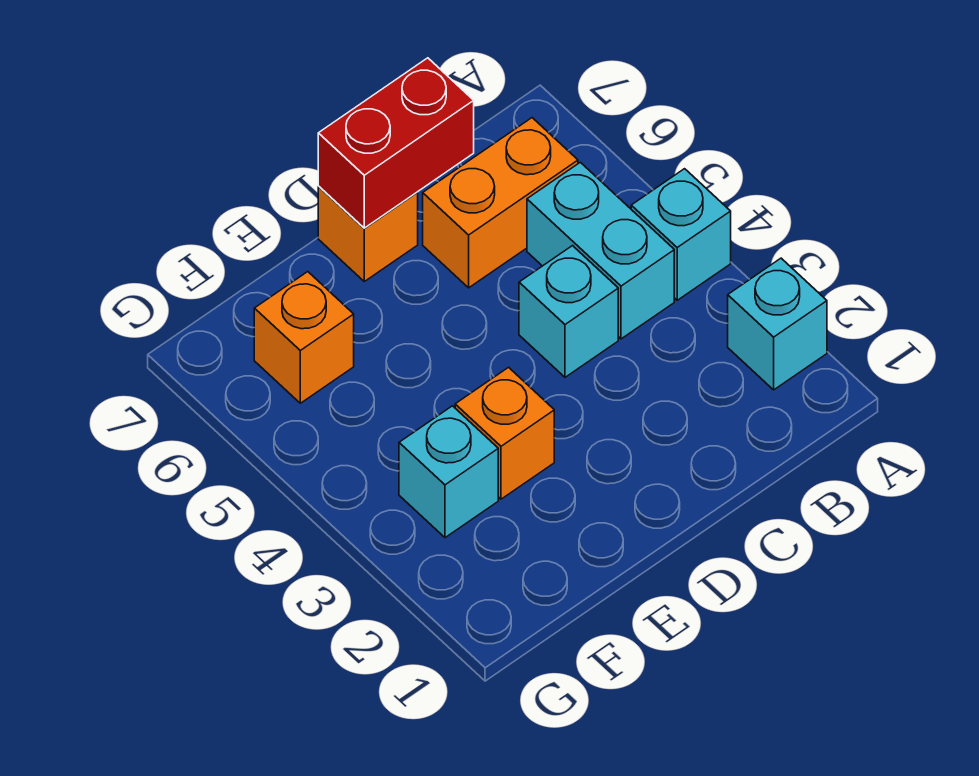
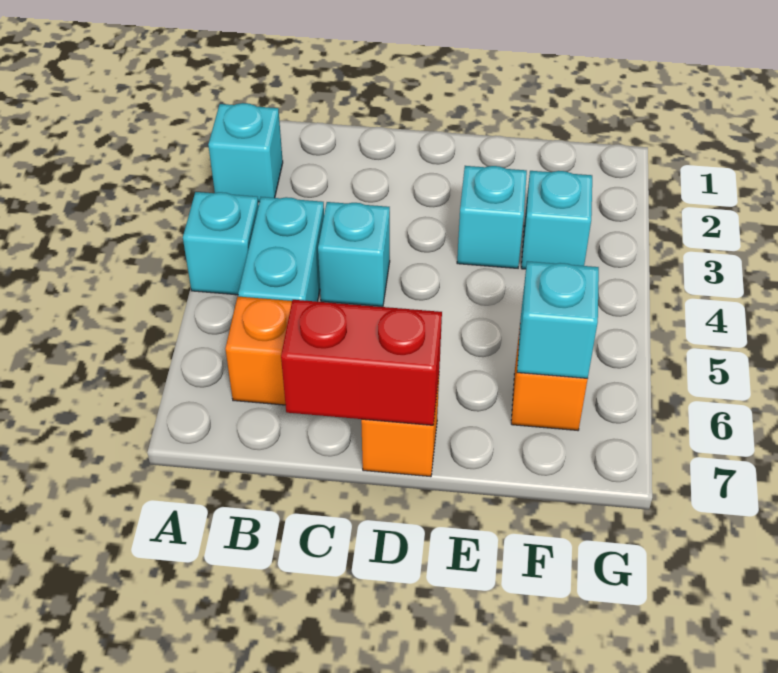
orange 1x1 brick [455,367,554,499] -> cyan 1x1 brick [457,166,527,268]
none -> cyan 1x1 brick [517,261,599,378]

